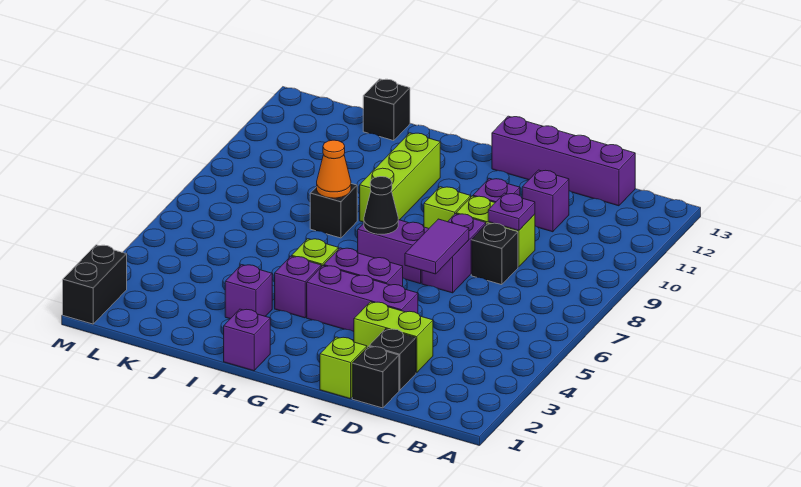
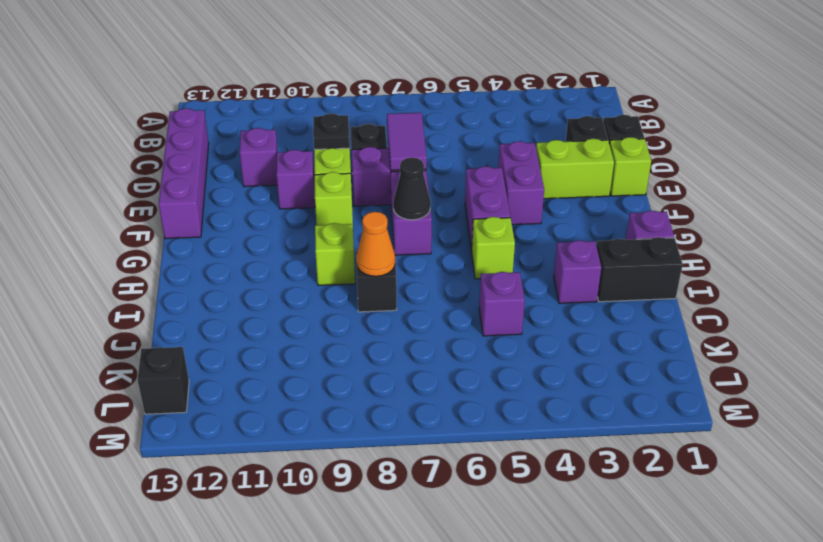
lime 1x2 brick [354,302,433,373] -> lime 1x2 brick turned to [536,139,614,199]
purple 1x1 plate [488,193,535,230] -> black 1x1 plate [313,113,350,149]
purple 1x3 brick [307,266,418,332] -> purple 1x2 brick [498,141,544,225]
purple 1x2 tile [405,219,469,274] -> purple 1x2 tile turned to [387,113,427,170]
purple 1x1 brick [275,256,321,318] -> purple 1x1 brick moved to [479,272,525,336]
lime 1x3 brick [360,133,440,222] -> lime 1x1 brick [315,223,355,285]
black 1x1 brick [363,79,410,141] -> black 1x1 brick moved to [138,347,189,414]
black 1x2 brick [63,245,127,324] -> black 1x2 brick moved to [596,237,683,302]

